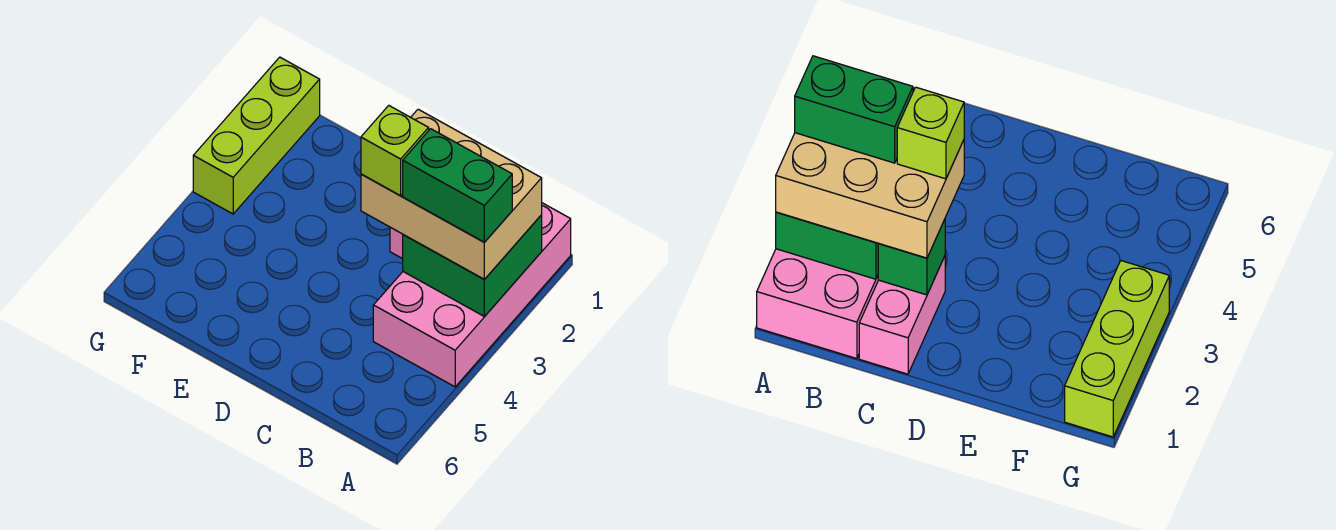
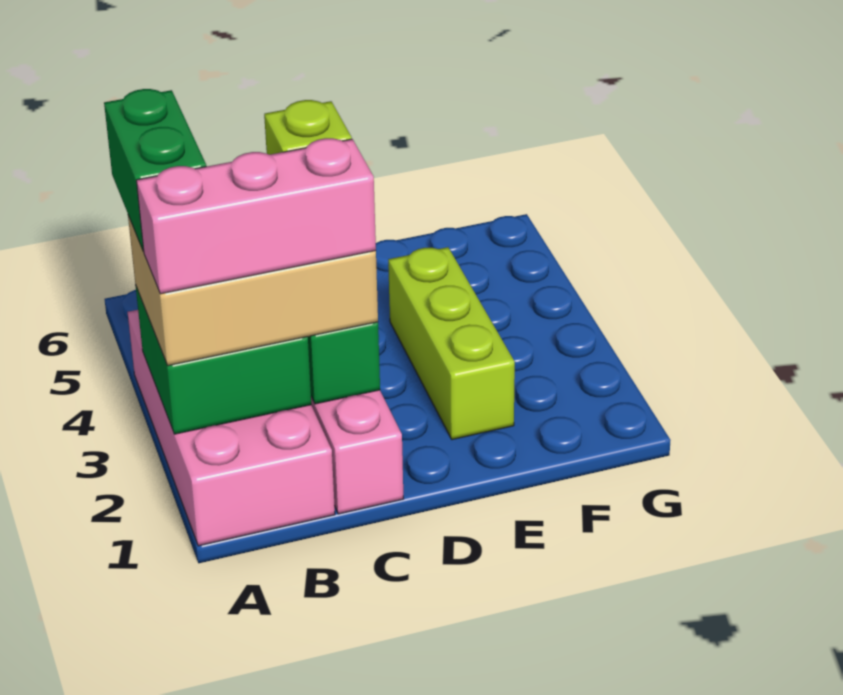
none -> pink 1x3 brick [136,138,376,294]
green 1x2 brick [403,129,512,242] -> green 1x2 brick turned to [104,89,206,252]
lime 1x3 brick [193,57,320,214] -> lime 1x3 brick moved to [388,247,515,440]

